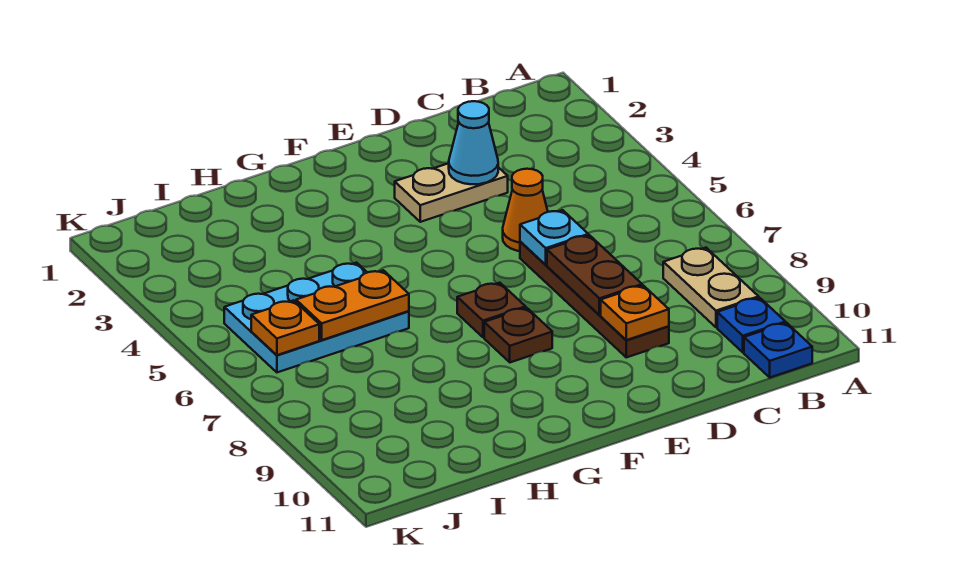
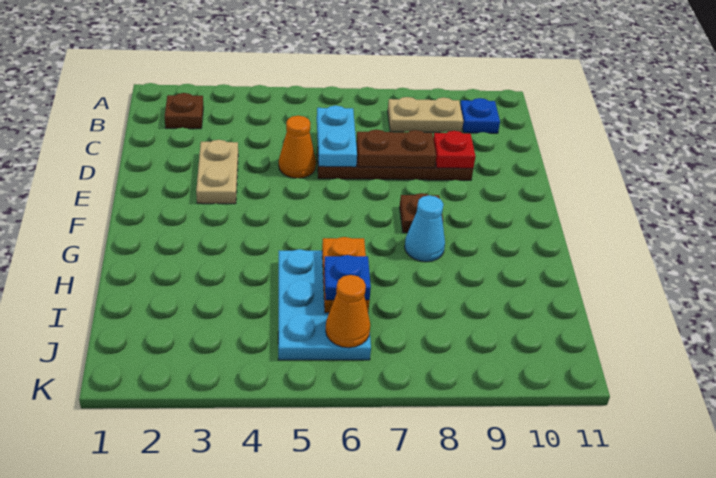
blue 1x1 plate [744,323,812,377] -> blue 1x1 plate moved to [324,255,371,300]
cyan 1x1 cone [449,101,498,184] -> cyan 1x1 cone moved to [405,195,445,262]
cyan 1x1 plate [520,210,588,265] -> cyan 1x2 plate [317,106,357,167]
orange 1x1 plate [601,285,669,340] -> red 1x1 plate [433,131,476,168]
brown 1x1 plate [457,283,526,337] -> brown 1x1 plate moved to [165,93,203,129]
orange 1x1 plate [251,300,319,355] -> orange 1x1 cone [326,275,370,348]

